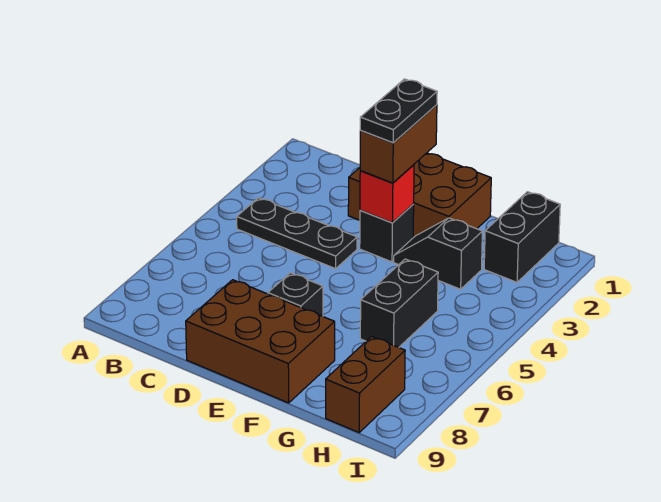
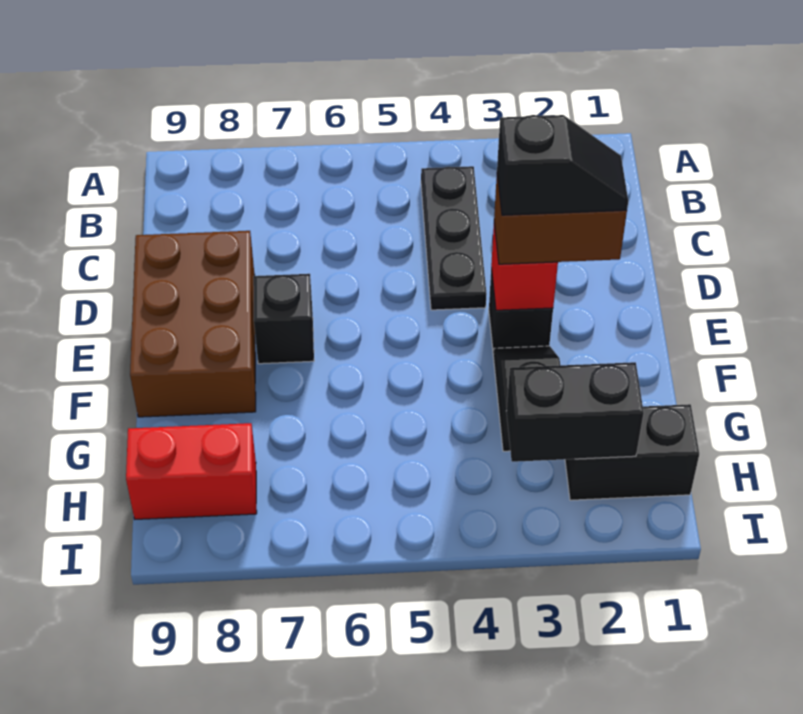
brown 2x3 brick [348,153,491,238] -> none
black 1x2 plate [360,79,437,143] -> black 1x2 slope [497,115,628,215]
black 1x2 brick [360,259,438,347] -> black 1x2 brick moved to [506,362,644,462]
brown 1x2 brick [326,337,405,432] -> red 1x2 brick [126,423,257,519]

